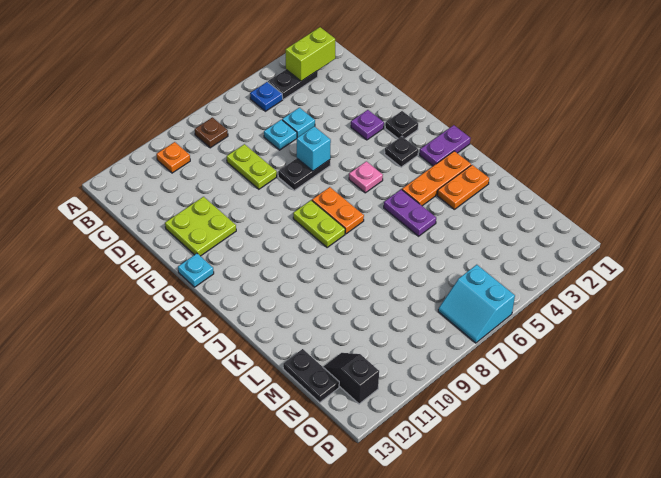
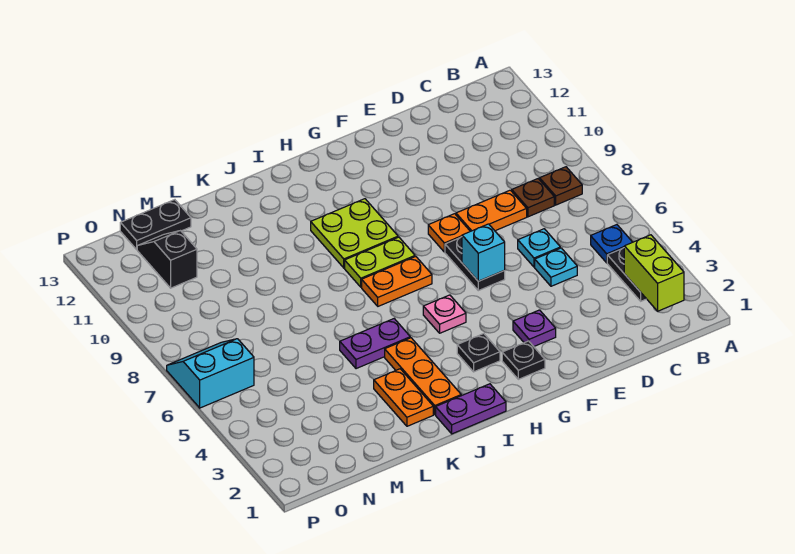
orange 1x1 plate [156,142,190,173] -> orange 1x1 plate moved to [428,214,470,252]
none -> brown 1x1 plate [512,179,554,217]
lime 1x2 plate [227,144,277,189] -> orange 1x2 plate [456,190,527,231]
lime 2x2 plate [165,197,236,256] -> lime 2x2 plate moved to [311,199,398,268]
cyan 1x1 plate [178,254,214,287] -> none
purple 1x2 plate [420,125,471,166] -> purple 1x2 plate turned to [436,384,506,434]
black 1x2 slope [323,353,379,404] -> black 1x2 slope turned to [137,231,197,288]

